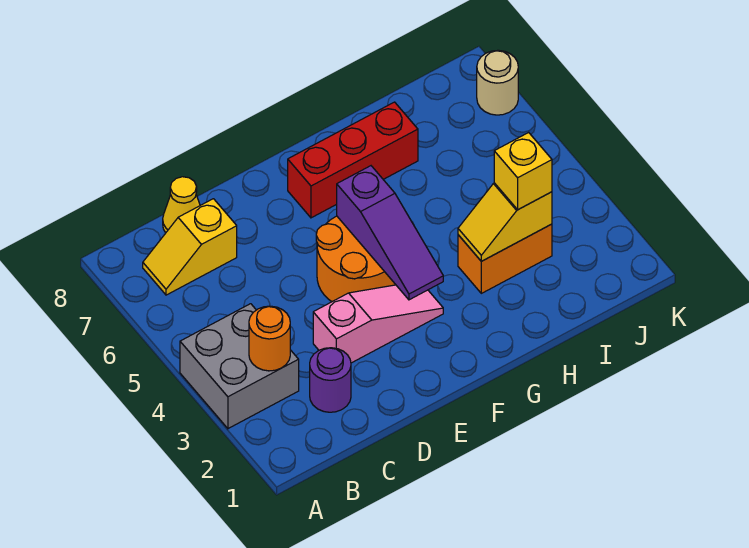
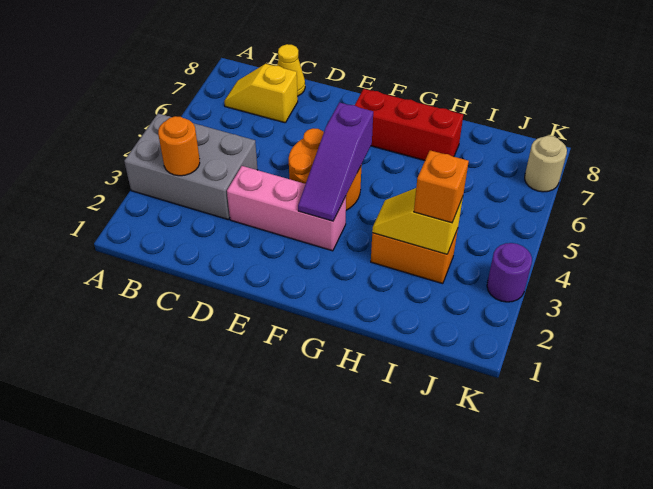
grey 2x2 brick [180,304,299,429] -> grey 2x3 brick [124,114,257,220]
purple 1x1 round brick [310,348,351,412] -> purple 1x1 round brick moved to [487,243,532,302]
pink 1x3 slope [313,285,443,363] -> pink 1x3 brick [227,166,346,251]
yellow 1x1 brick [494,132,552,210] -> orange 1x1 brick [414,150,469,223]

